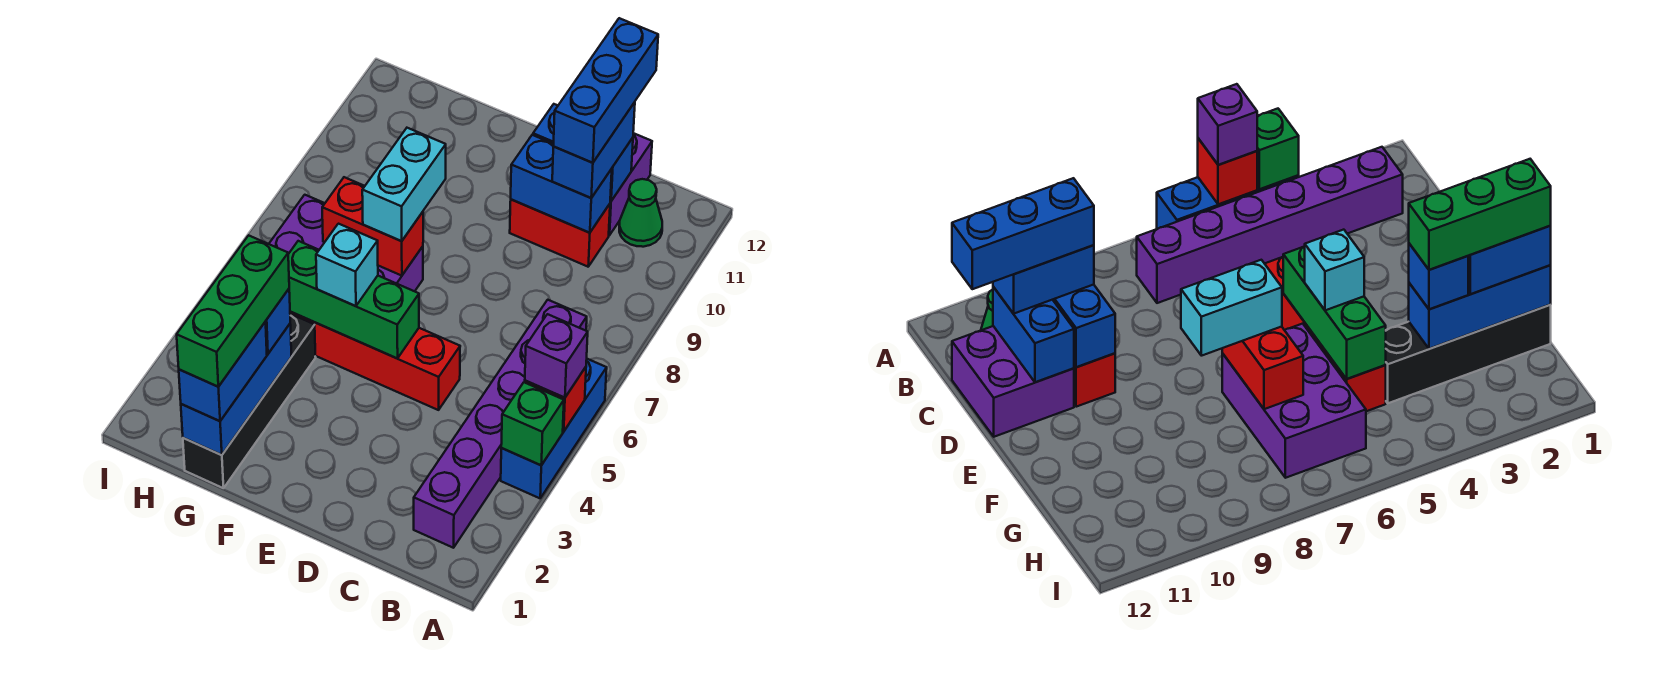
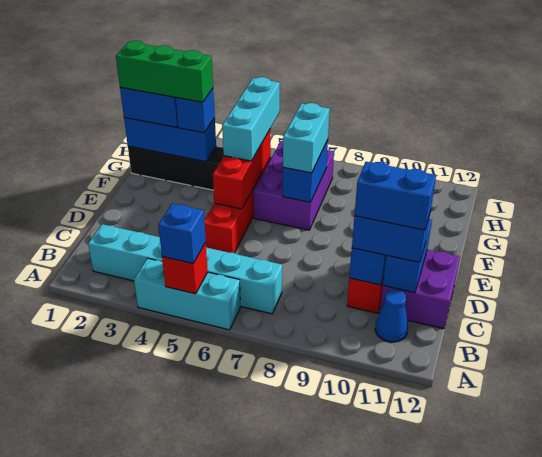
blue 1x3 brick [501,359,607,498] -> cyan 1x3 brick [134,258,240,330]
green 1x1 brick [501,382,564,465] -> none
purple 1x1 brick [525,314,588,398] -> blue 1x1 brick [158,204,206,264]
purple 1x6 brick [414,300,587,548] -> cyan 1x6 brick [88,224,282,314]
green 1x1 cone [619,179,662,247] -> blue 1x1 cone [375,289,408,342]
blue 1x3 brick [553,18,658,163] -> blue 1x2 brick [355,162,436,230]
green 1x3 brick [288,241,419,358] -> red 1x3 brick [213,130,271,209]
cyan 1x1 brick [316,224,378,306] -> cyan 1x3 brick [222,77,280,161]
red 1x2 brick [322,177,423,276] -> blue 1x2 brick [283,140,328,202]
cyan 1x2 brick [362,128,446,241] -> cyan 1x2 brick turned to [283,103,330,173]

